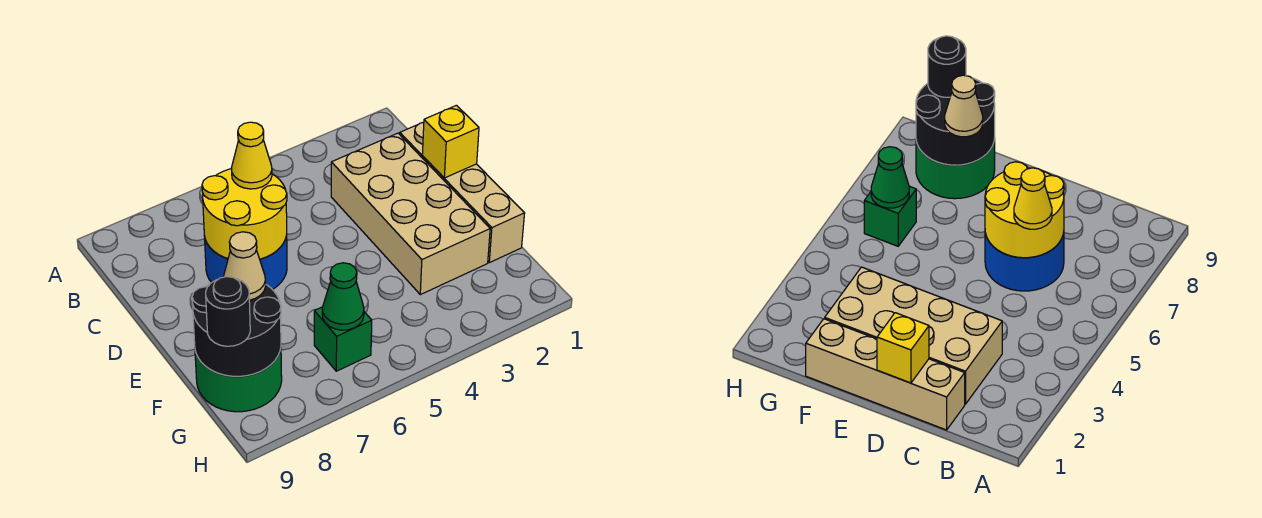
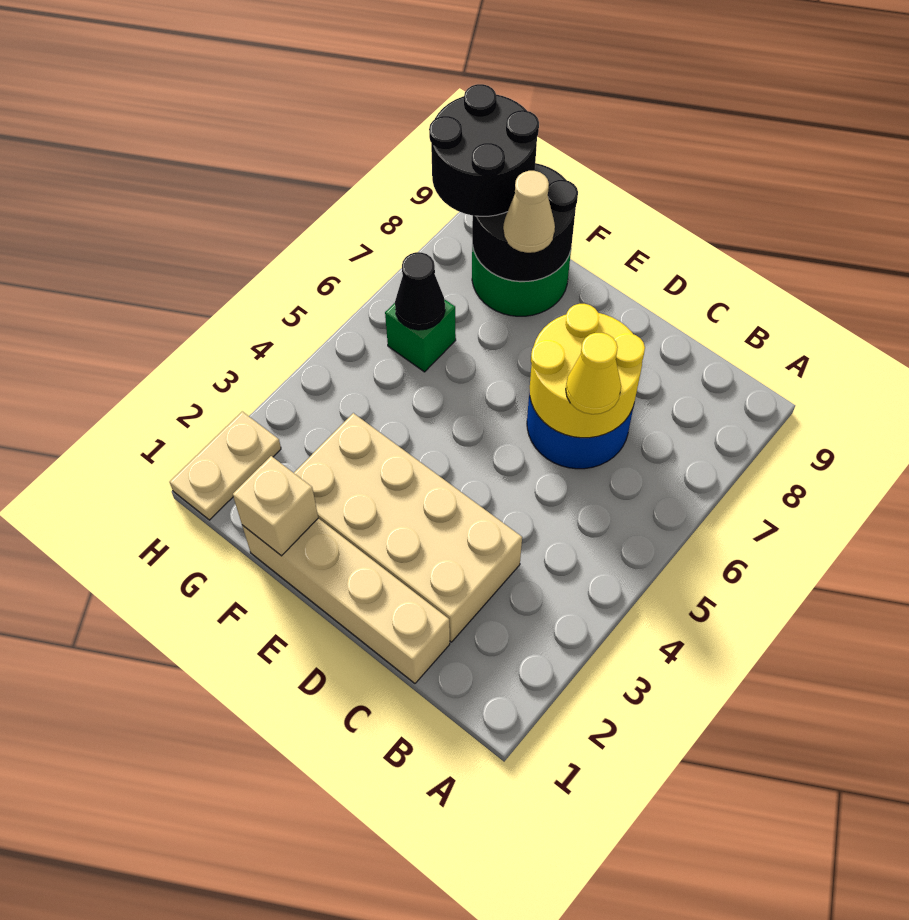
yellow 1x1 brick [422,105,479,178] -> none
none -> tan 1x1 brick [233,456,318,556]
green 1x1 cone [322,263,364,330] -> black 1x1 cone [395,252,445,330]
black 1x1 round brick [206,277,250,346] -> black 2x2 round brick [429,84,539,216]
none -> tan 1x2 plate [170,412,281,520]

